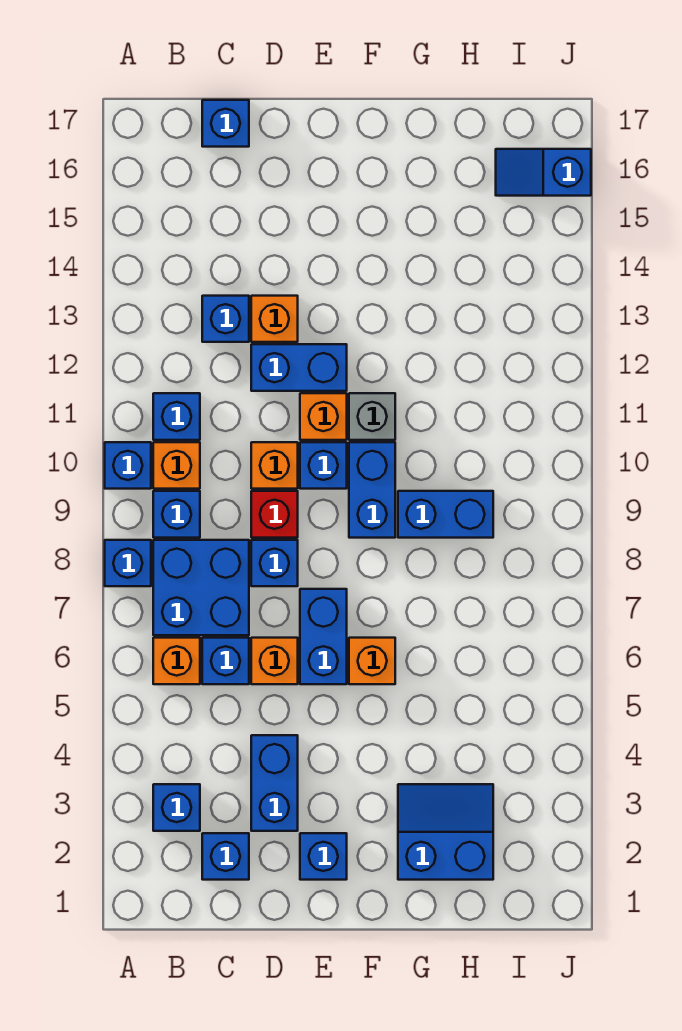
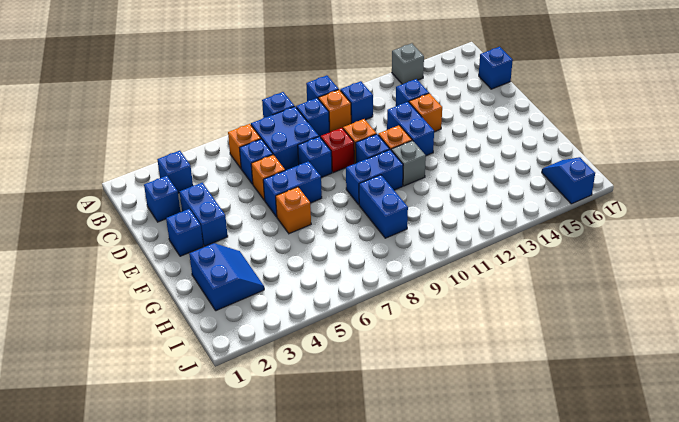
none -> grey 1x1 brick [392,43,424,84]
blue 1x2 brick [251,735,298,831] -> blue 1x2 brick turned to [180,183,228,246]

